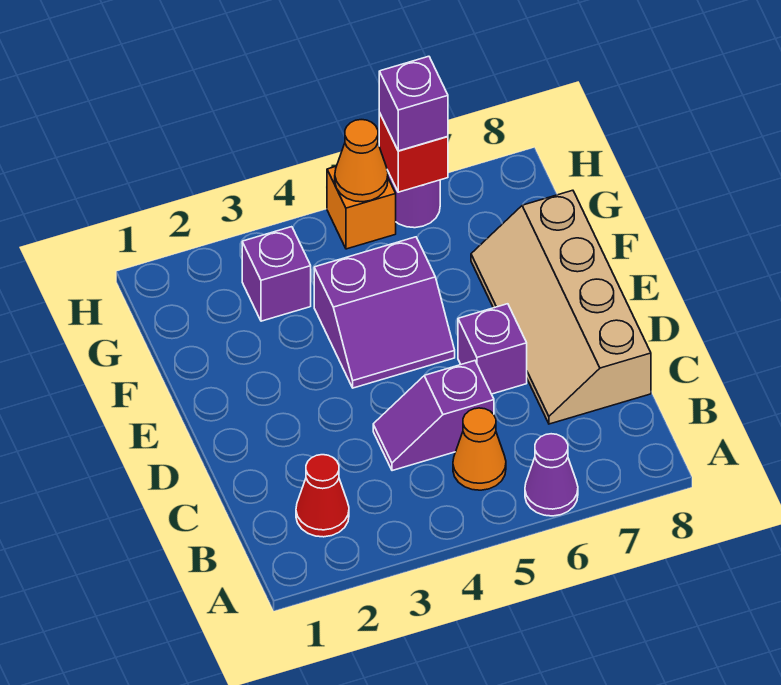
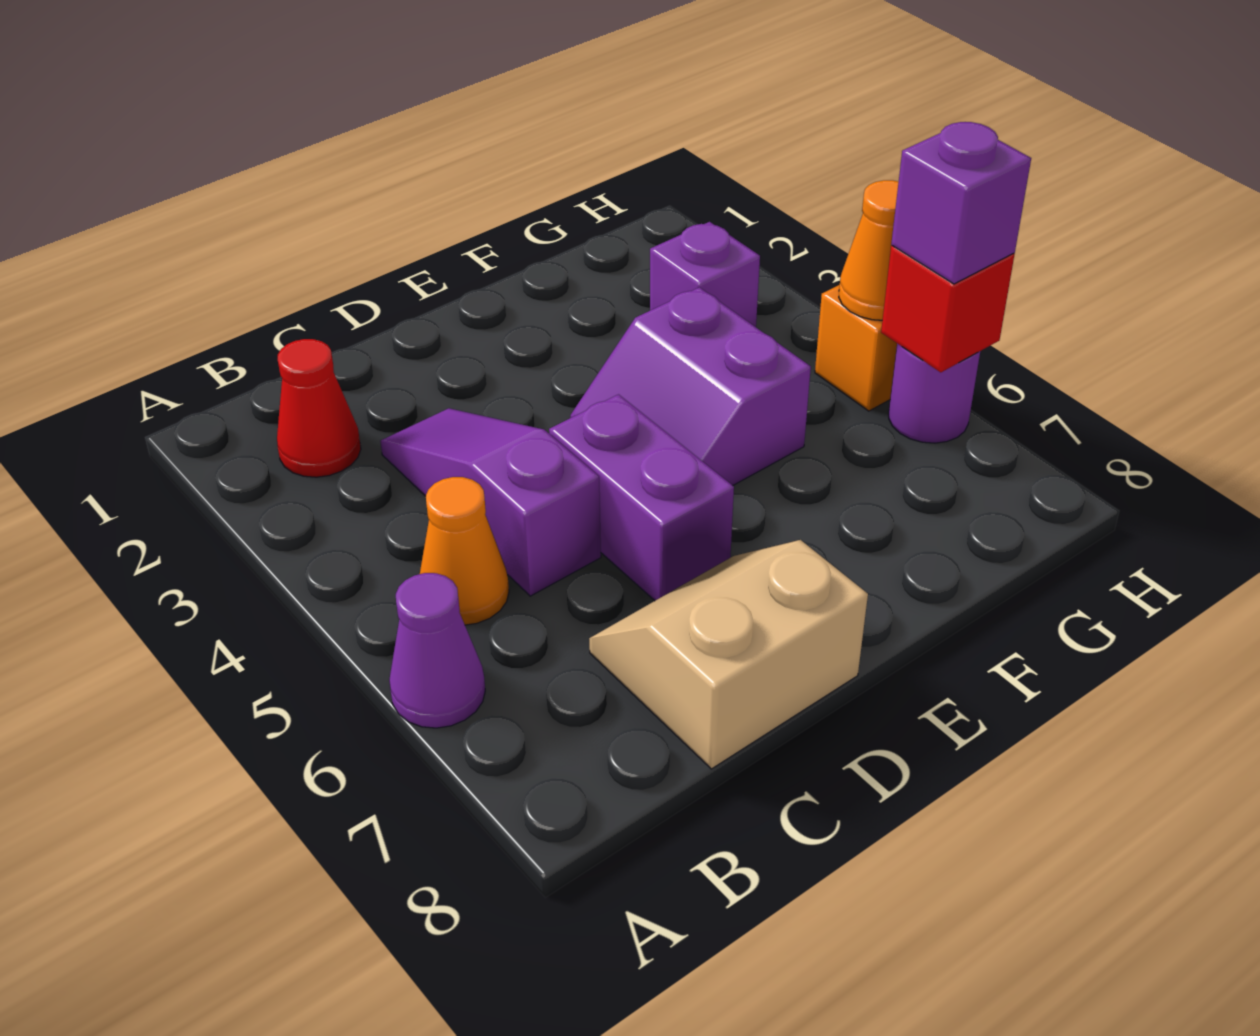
purple 1x2 slope [373,361,494,471] -> purple 1x3 slope [380,408,601,596]
tan 2x4 slope [471,190,651,424] -> tan 2x2 slope [589,540,868,769]
purple 1x1 brick [458,304,527,394] -> purple 1x2 brick [549,395,734,601]

